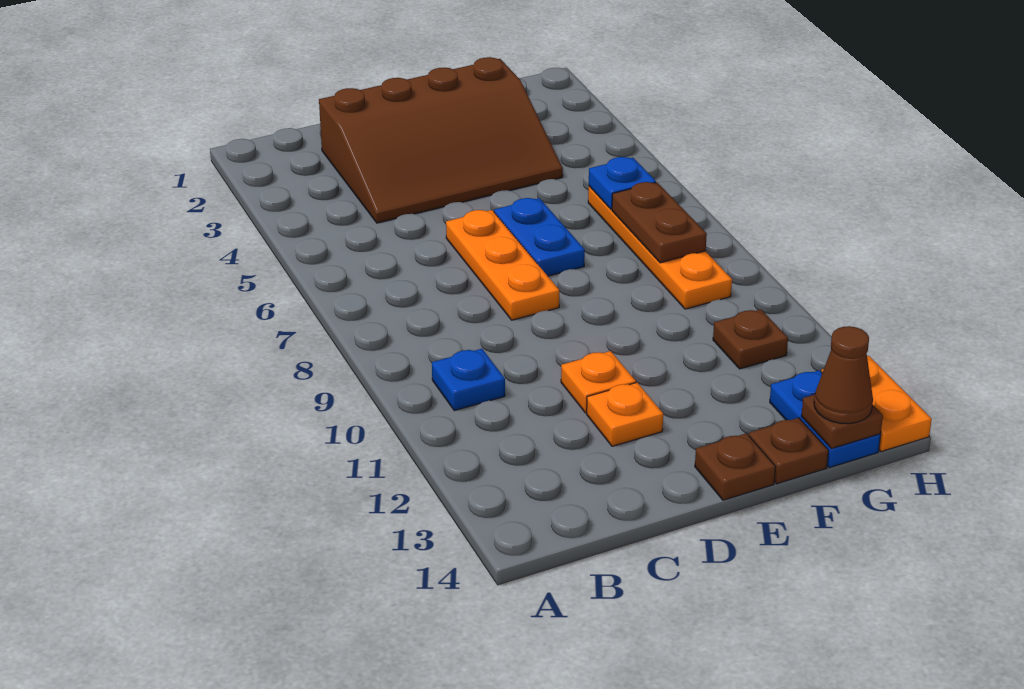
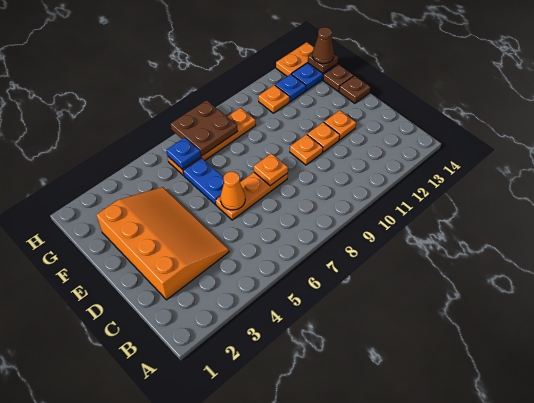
blue 1x1 plate [432,349,505,410] -> blue 1x1 plate moved to [275,74,306,102]
brown 3x4 slope [319,57,563,223] -> orange 3x4 slope [96,187,229,300]
none -> orange 1x1 cone [220,172,245,210]
none -> orange 1x1 plate [254,153,288,186]
none -> orange 1x1 plate [290,134,323,165]
blue 1x2 plate [494,198,585,276] -> blue 1x2 plate turned to [183,158,224,205]
brown 1x2 plate [612,182,707,263] -> brown 2x2 plate [171,100,238,156]
brown 1x1 plate [713,309,788,369] -> orange 1x1 plate [258,85,289,113]

